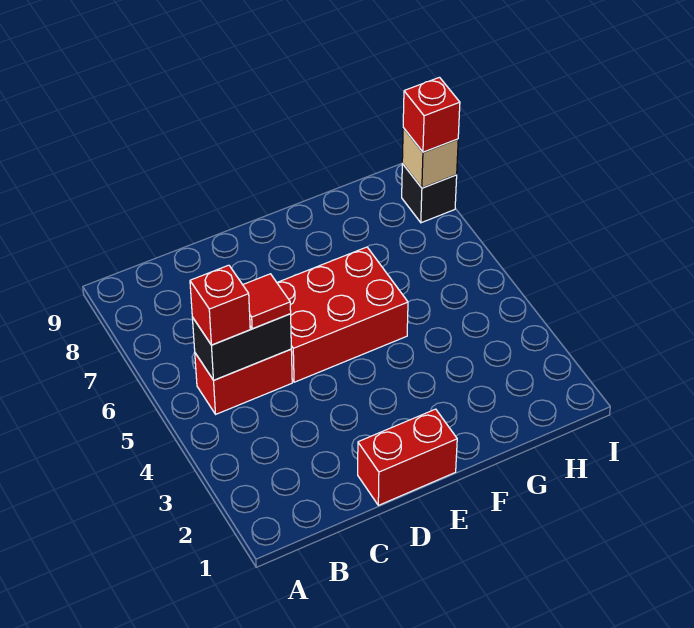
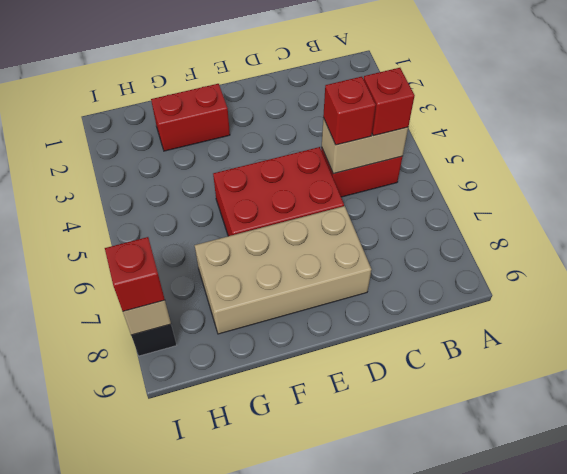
black 1x2 brick [192,314,291,380] -> tan 1x2 brick [322,118,408,174]
red 1x1 tile [243,274,291,329] -> red 1x1 brick [323,77,376,145]
red 1x2 brick [358,409,457,505] -> red 1x2 brick moved to [151,84,230,151]
none -> tan 2x4 brick [195,206,371,334]

